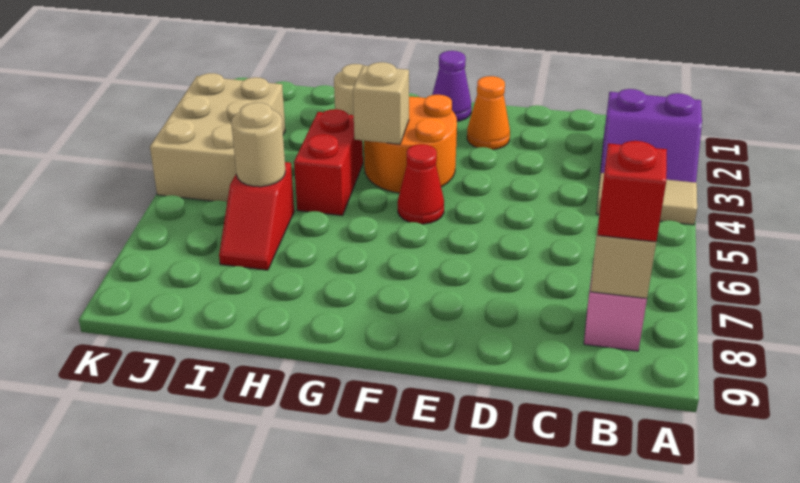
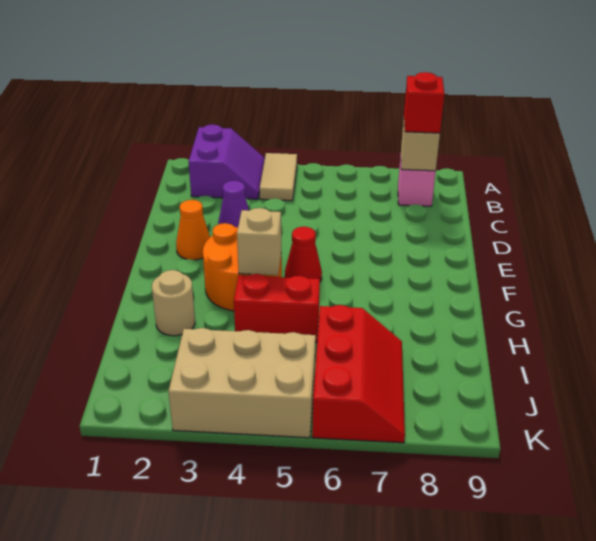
purple 1x1 cone [432,51,471,121] -> purple 1x1 cone moved to [218,181,249,227]
red 1x2 slope [219,162,294,270] -> red 2x3 slope [312,305,405,443]
tan 1x1 round brick [231,103,285,187] -> none

